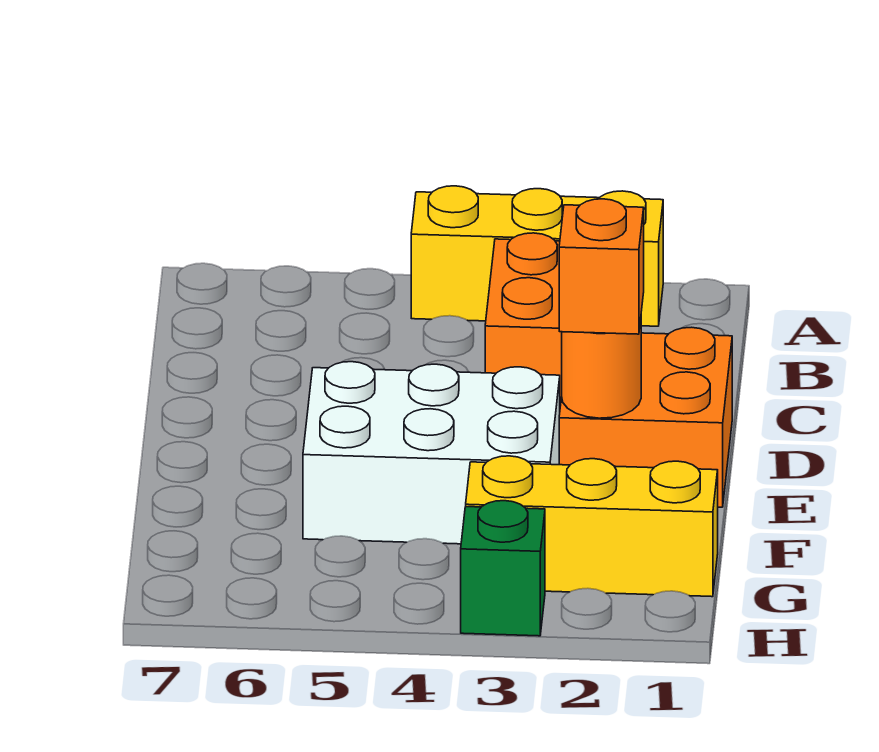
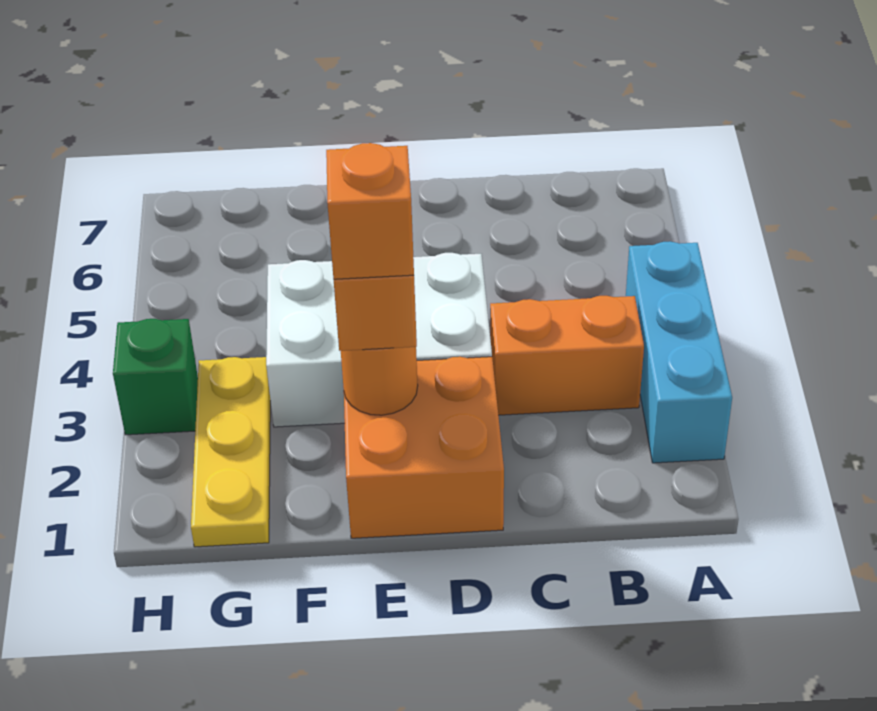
yellow 1x3 brick [411,186,663,326] -> cyan 1x3 brick [626,241,732,463]
none -> orange 1x1 brick [326,143,414,279]
white 2x3 brick [303,362,560,544] -> white 2x3 brick turned to [266,253,492,427]
yellow 1x3 brick [466,456,718,597] -> yellow 1x3 plate [191,357,270,547]

